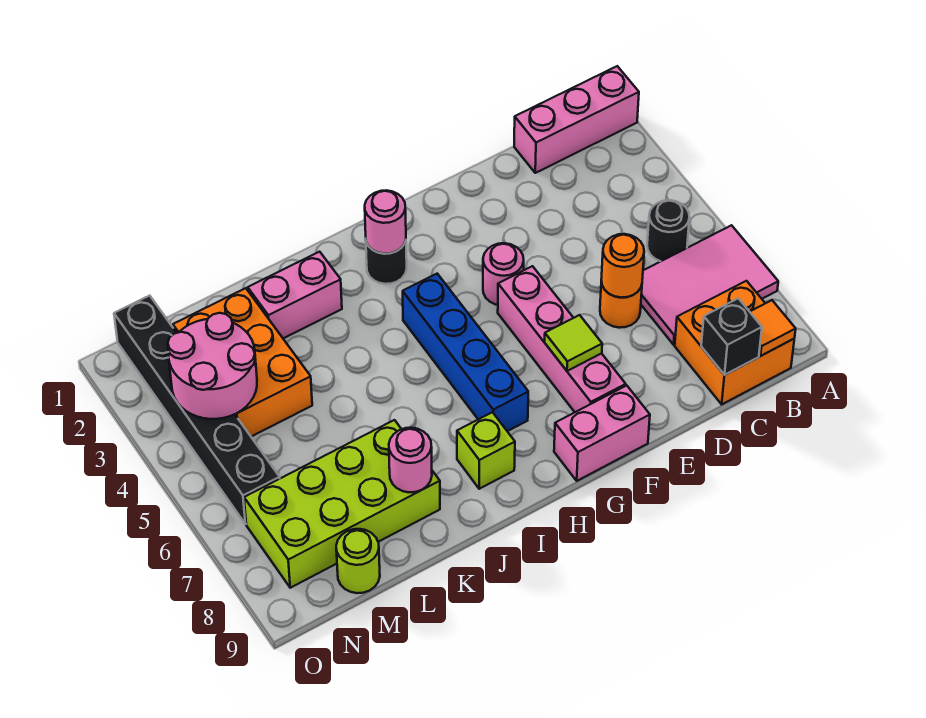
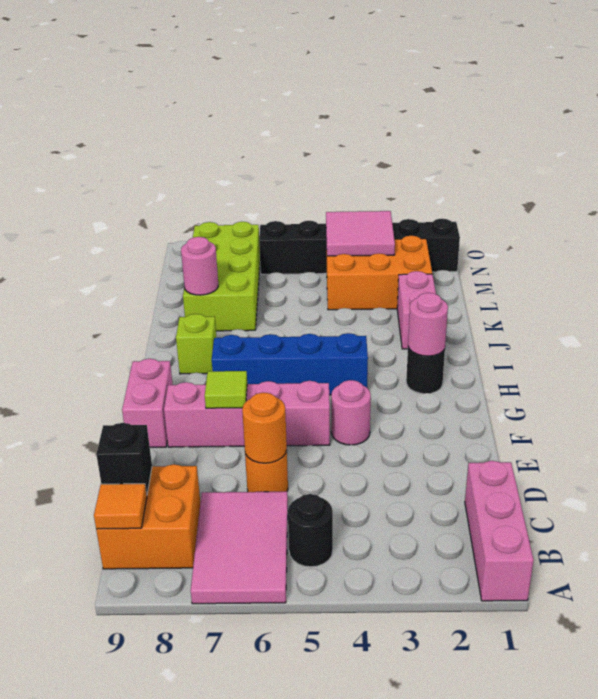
pink 2x2 round brick [168,313,257,419] -> pink 2x2 tile [326,211,395,256]
lime 1x1 round brick [336,529,380,593] -> none

